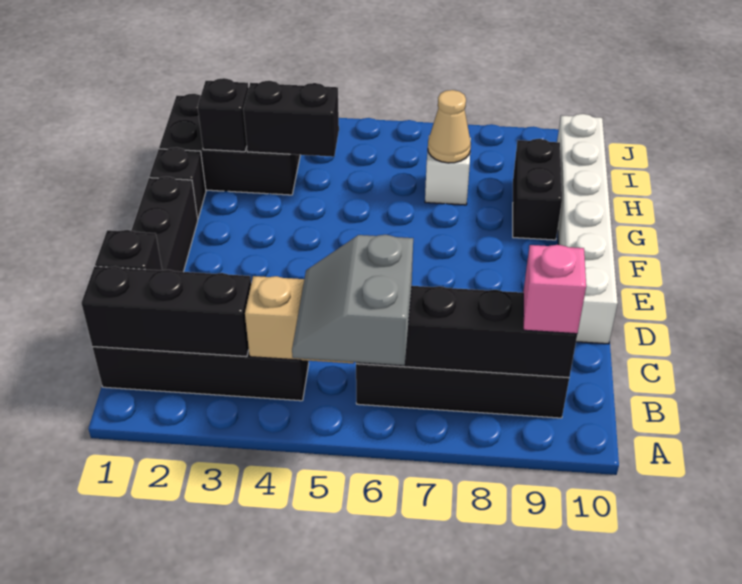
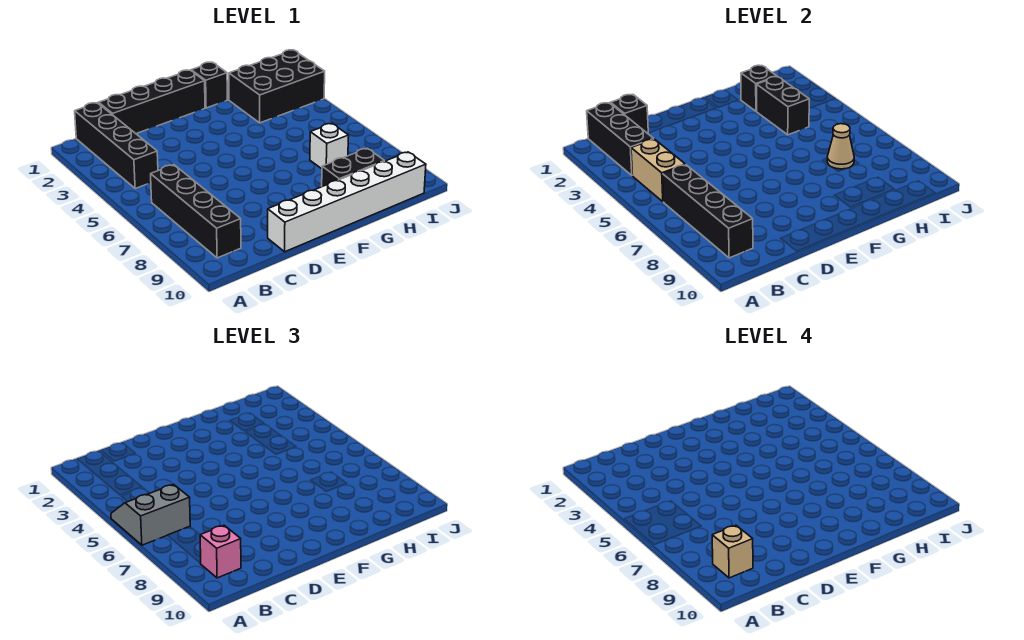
none -> tan 1x1 brick [712,525,753,578]
black 2x3 brick [159,94,300,195] -> black 2x3 brick turned to [229,50,325,123]

